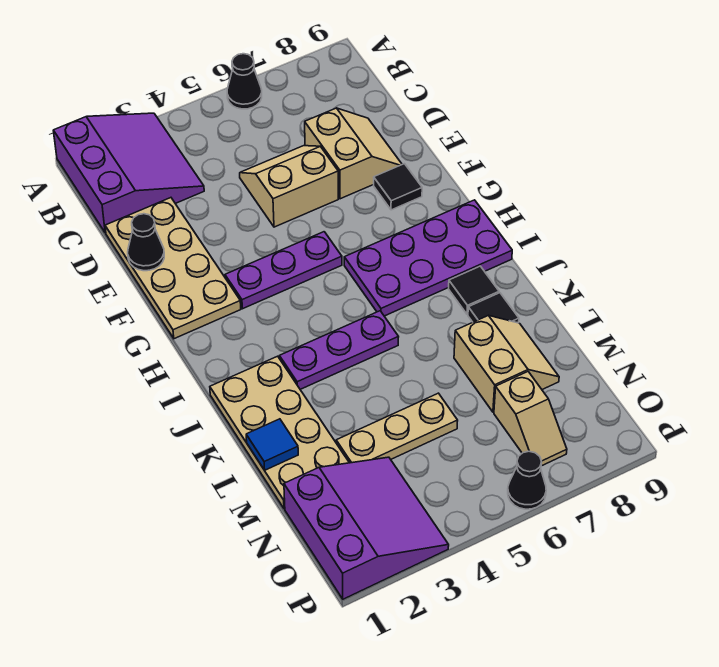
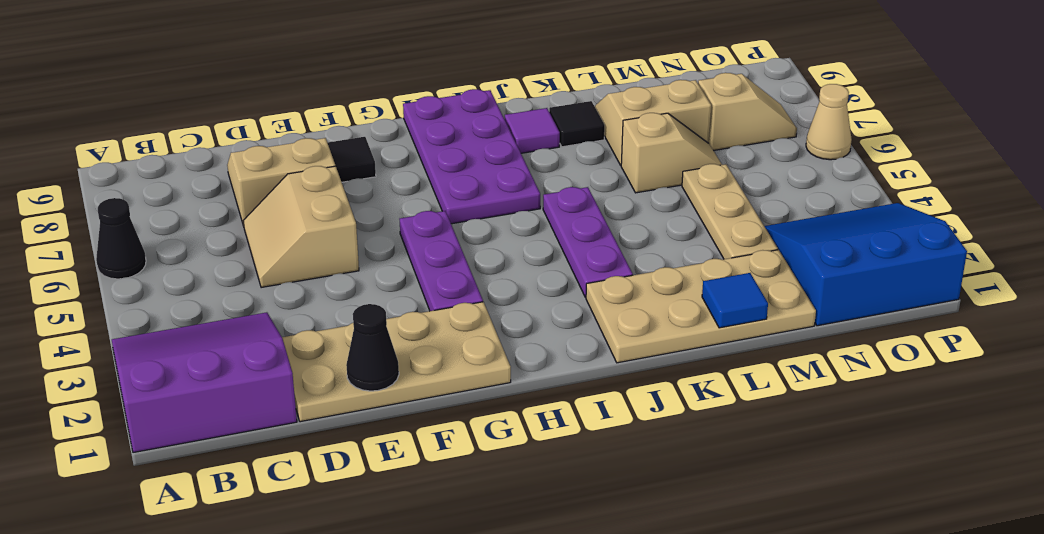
black 1x1 tile [449,266,499,314] -> purple 1x1 tile [505,108,560,153]
none -> tan 1x2 slope [621,113,722,193]
purple 3x3 slope [284,457,449,599] -> blue 3x3 slope [765,203,967,326]
black 1x1 cone [508,451,546,509] -> tan 1x1 cone [806,84,852,160]

